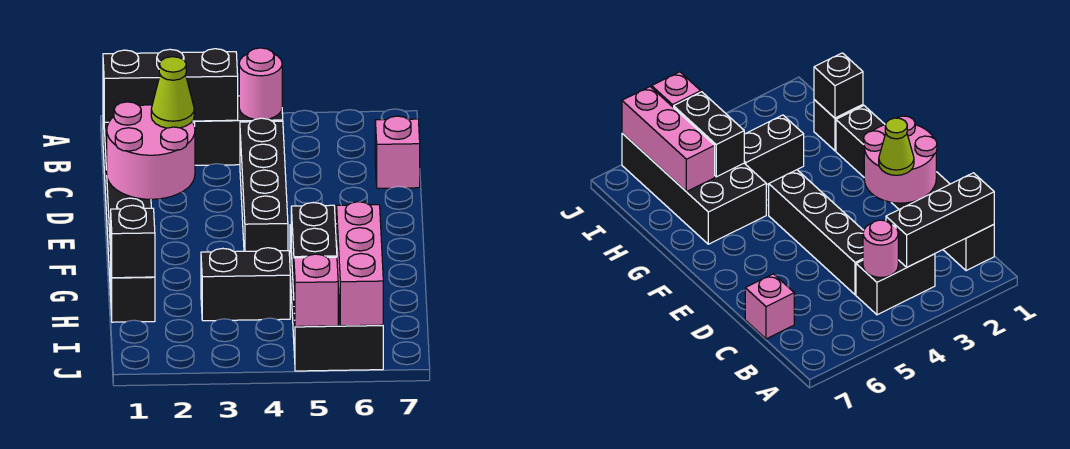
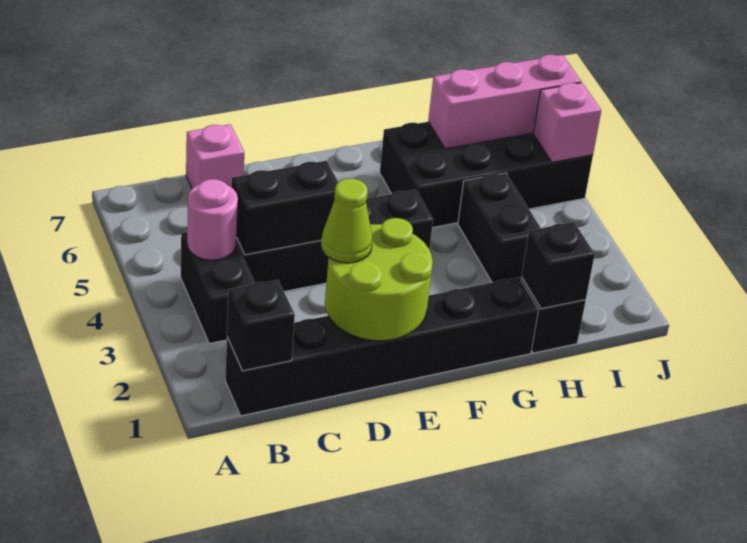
black 1x3 brick [103,49,238,122] -> black 1x1 brick [227,280,295,371]
pink 2x2 round brick [107,102,195,199] -> lime 2x2 round brick [325,218,433,341]
black 1x2 brick [291,203,337,293] -> black 1x2 brick moved to [231,161,338,255]

